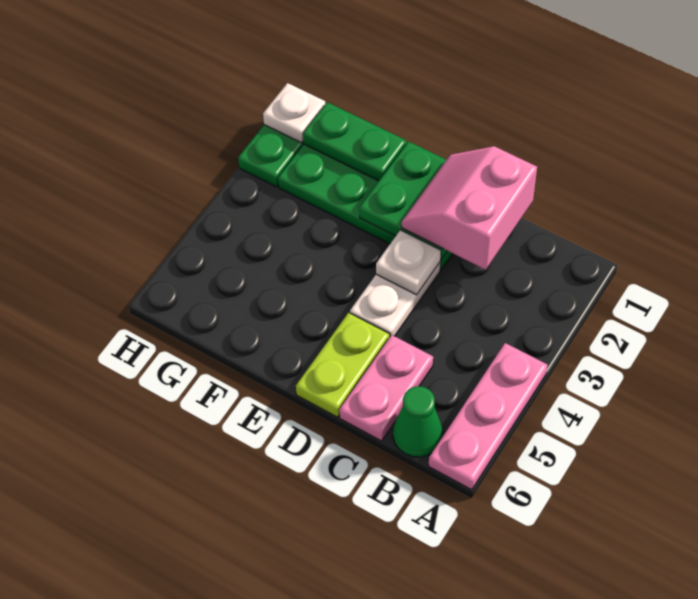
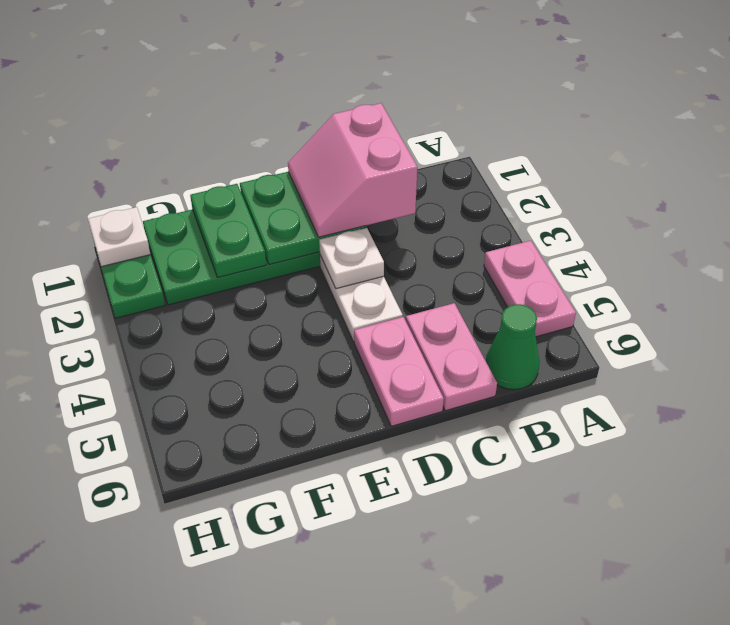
pink 1x3 plate [429,343,548,490] -> pink 1x2 plate [484,241,576,337]
lime 1x2 plate [296,313,390,417] -> pink 1x2 plate [354,317,444,426]
green 1x2 plate [303,102,406,181] -> green 1x2 plate turned to [190,184,266,277]

